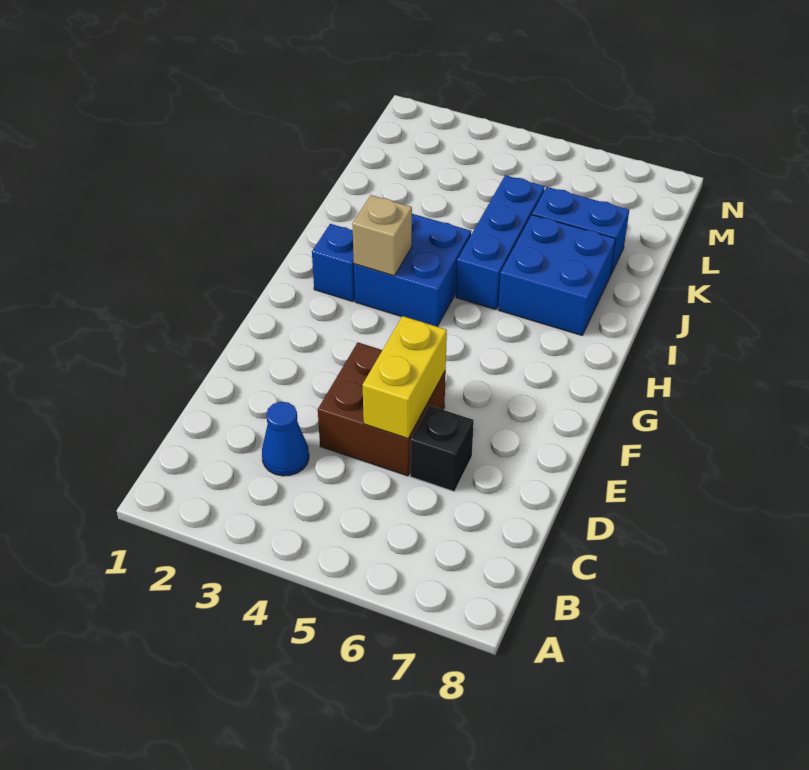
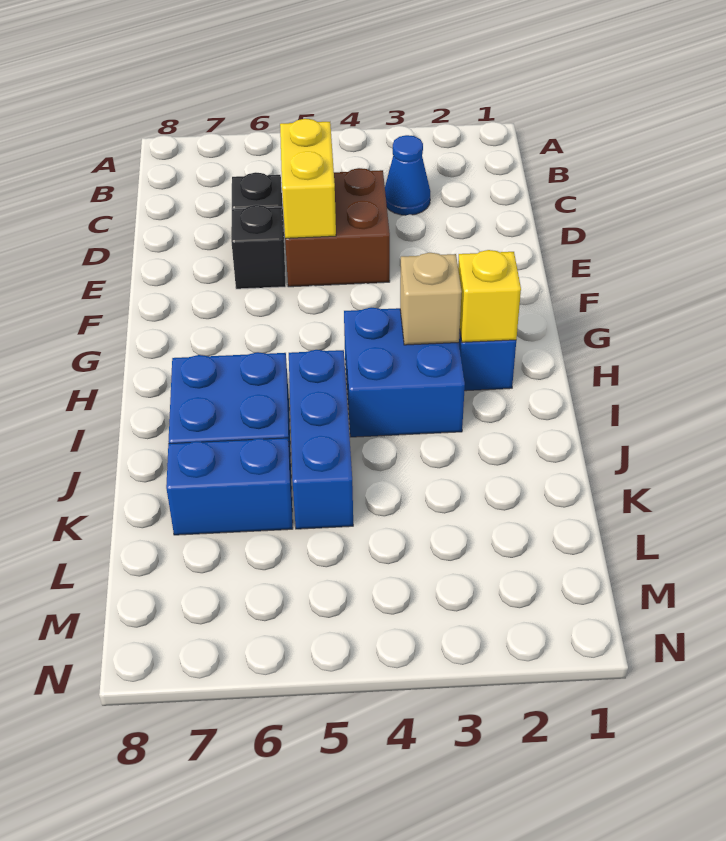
none -> black 1x1 brick [231,205,286,289]
none -> yellow 1x1 brick [458,250,521,342]

